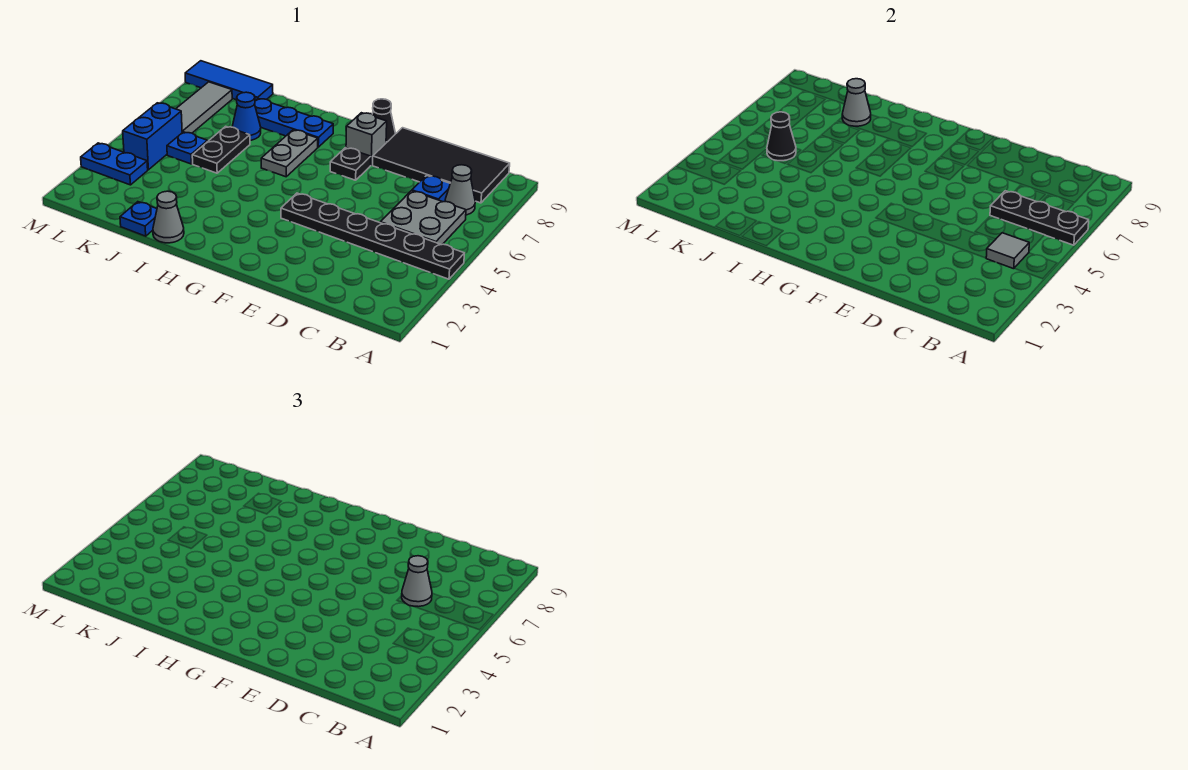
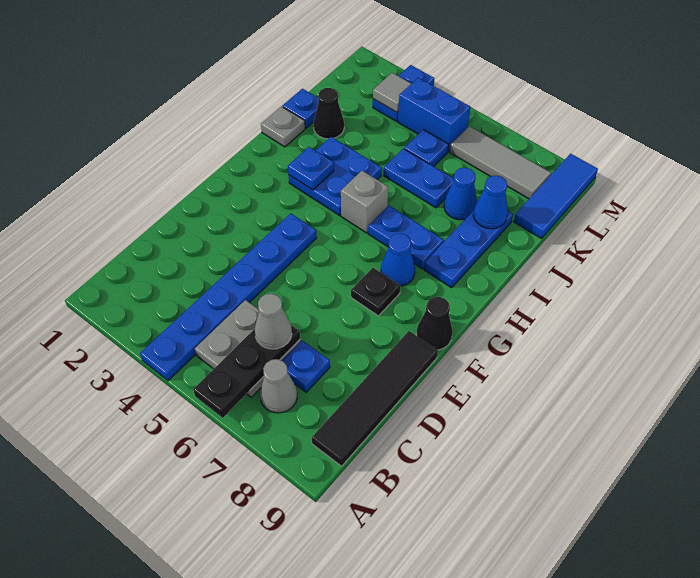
black 1x6 plate [281,193,464,279] -> blue 1x6 plate [140,213,316,381]
grey 1x1 tile [986,233,1029,269] -> grey 1x1 tile moved to [373,73,411,112]
black 2x4 tile [373,128,510,203] -> black 1x4 tile [312,331,438,466]
grey 1x1 brick [346,113,387,165] -> grey 1x1 brick moved to [341,171,388,233]
none -> blue 1x1 cone [381,234,415,286]
none -> blue 2x2 plate [289,137,382,215]
none -> blue 1x1 plate [288,147,334,190]
grey 1x2 plate [261,130,318,177] -> blue 1x2 plate [368,206,444,269]
grey 1x1 cone [153,191,184,243] -> grey 1x1 plate [261,107,305,147]
black 1x2 plate [192,126,250,173] -> blue 1x2 plate [384,149,454,208]
grey 1x1 cone [842,79,871,126] -> blue 1x1 cone [473,176,508,229]
black 1x1 cone [767,112,796,161] -> black 1x1 cone moved to [313,88,344,139]

